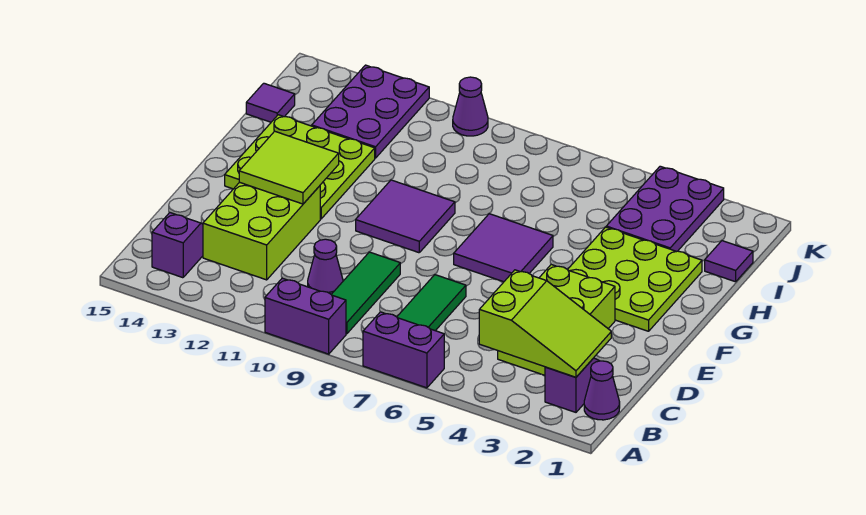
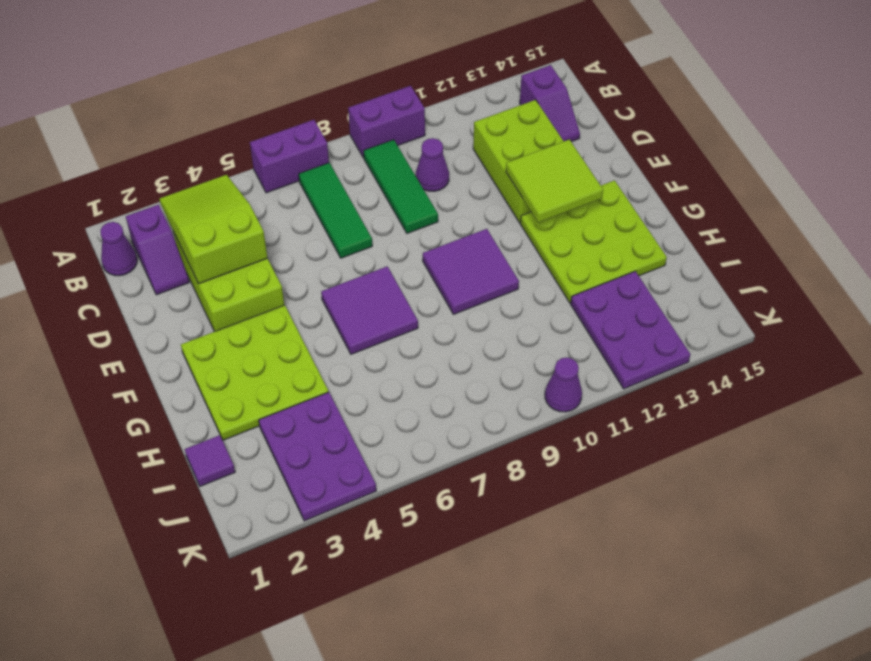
lime 2x3 slope [479,270,611,377] -> lime 2x3 slope turned to [159,175,268,283]
purple 1x1 tile [246,83,295,122] -> none

